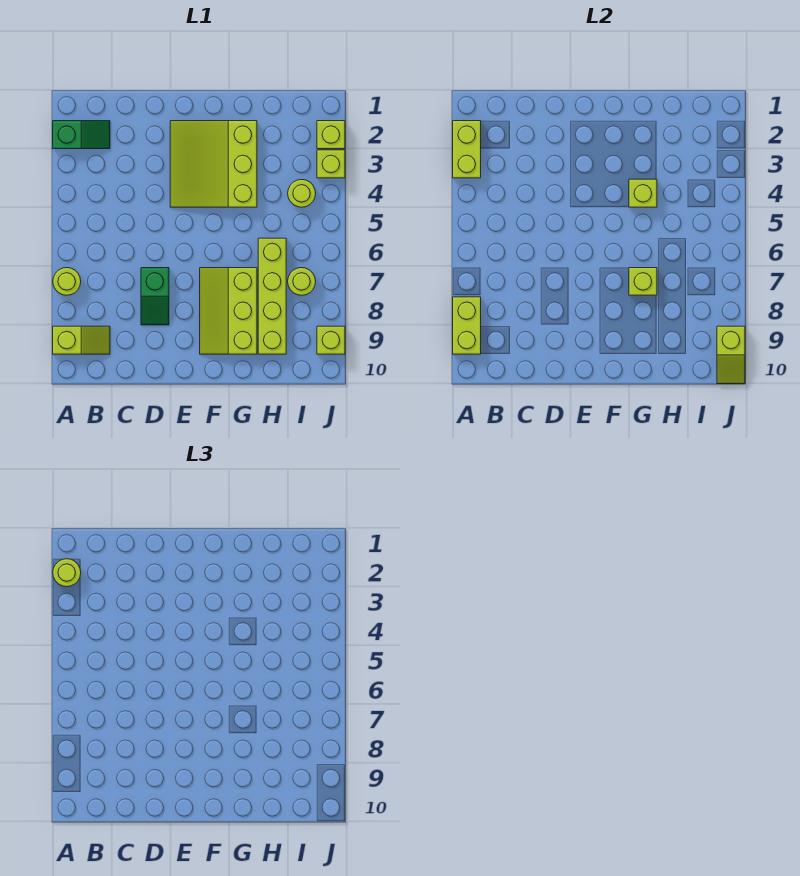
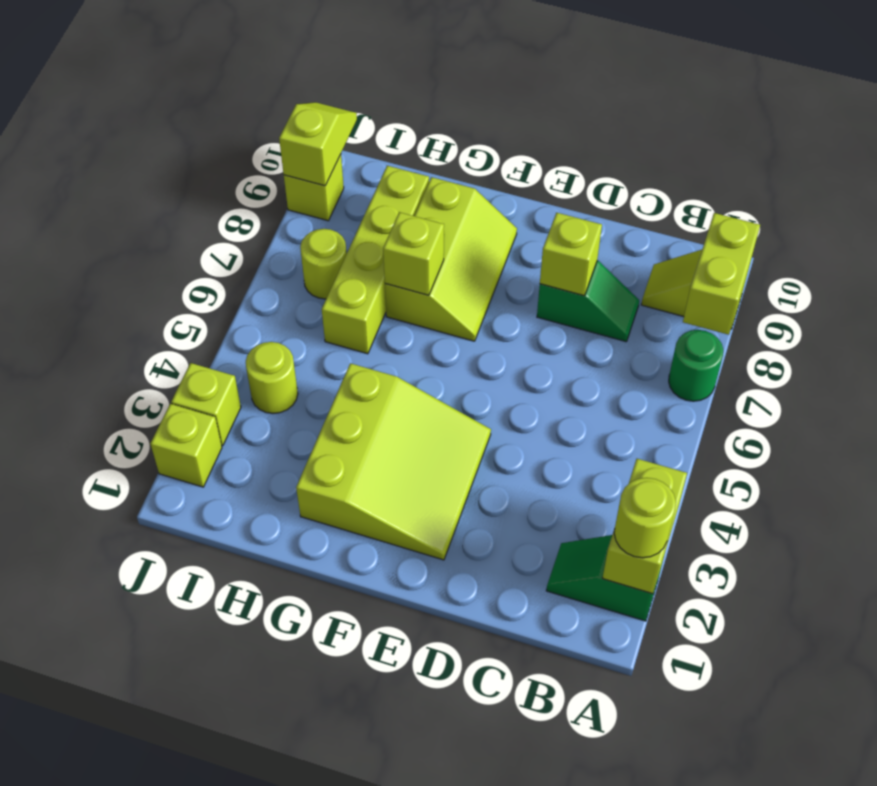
lime 1x1 round brick [53,268,81,295] -> green 1x1 round brick [669,330,723,401]
green 1x2 slope [141,268,169,325] -> green 1x2 slope turned to [537,260,639,342]
lime 1x1 brick [629,179,657,207] -> lime 1x1 brick moved to [540,213,602,296]

